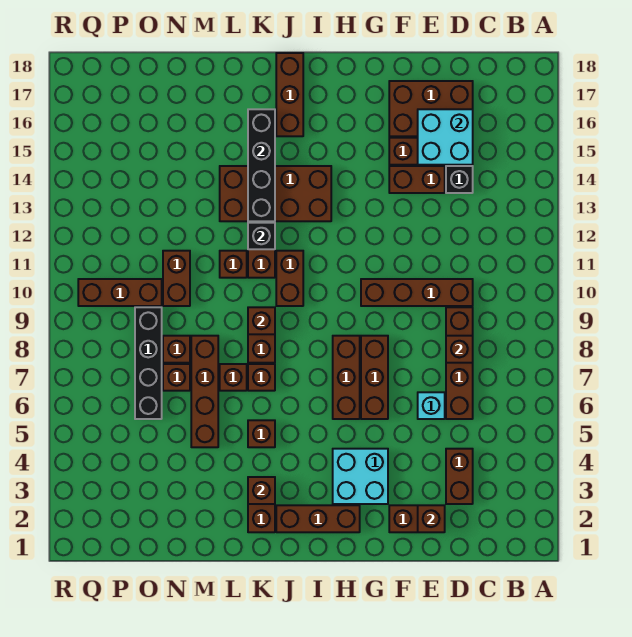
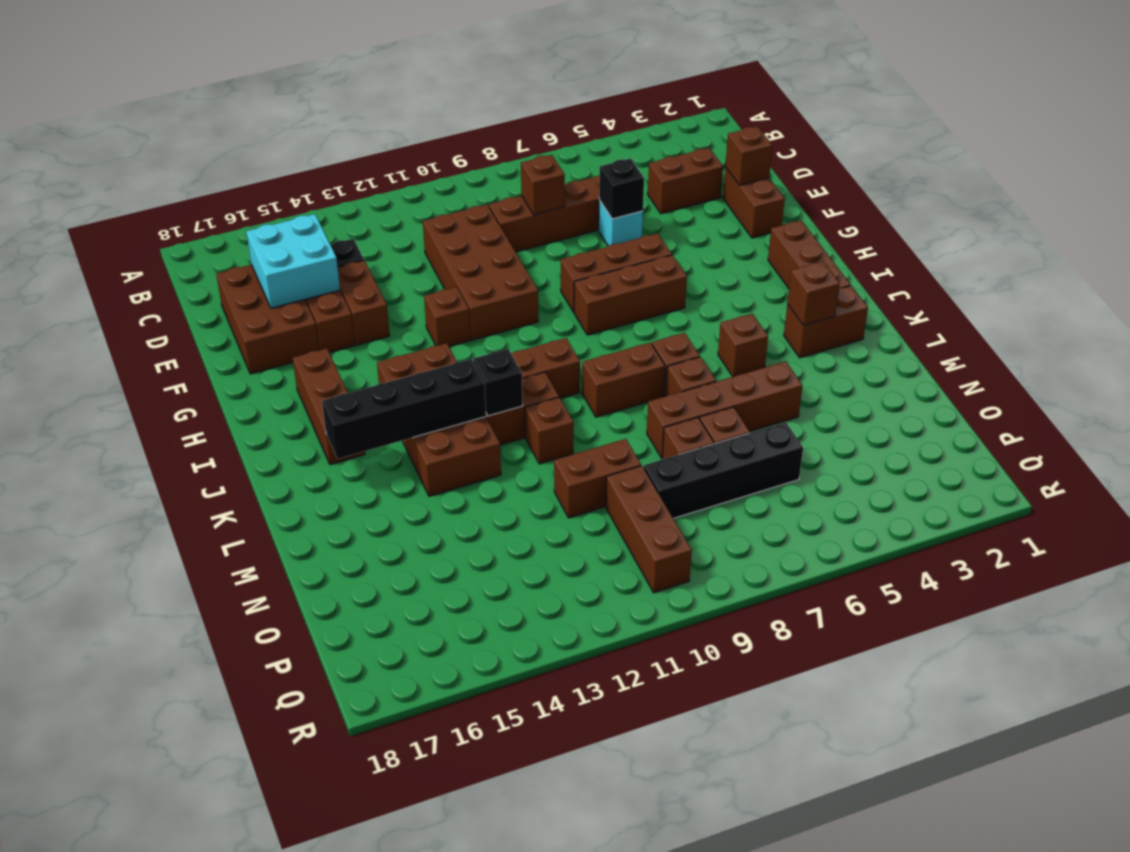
brown 1x4 brick [361,279,473,306] -> brown 2x4 brick [423,205,538,340]
none -> black 1x1 brick [599,158,644,219]
cyan 2x2 brick [333,449,388,504] -> none
brown 1x3 brick [276,53,303,136] -> brown 1x3 brick turned to [293,348,365,464]
brown 1x1 brick [248,307,275,334] -> brown 1x1 brick moved to [424,287,471,346]

